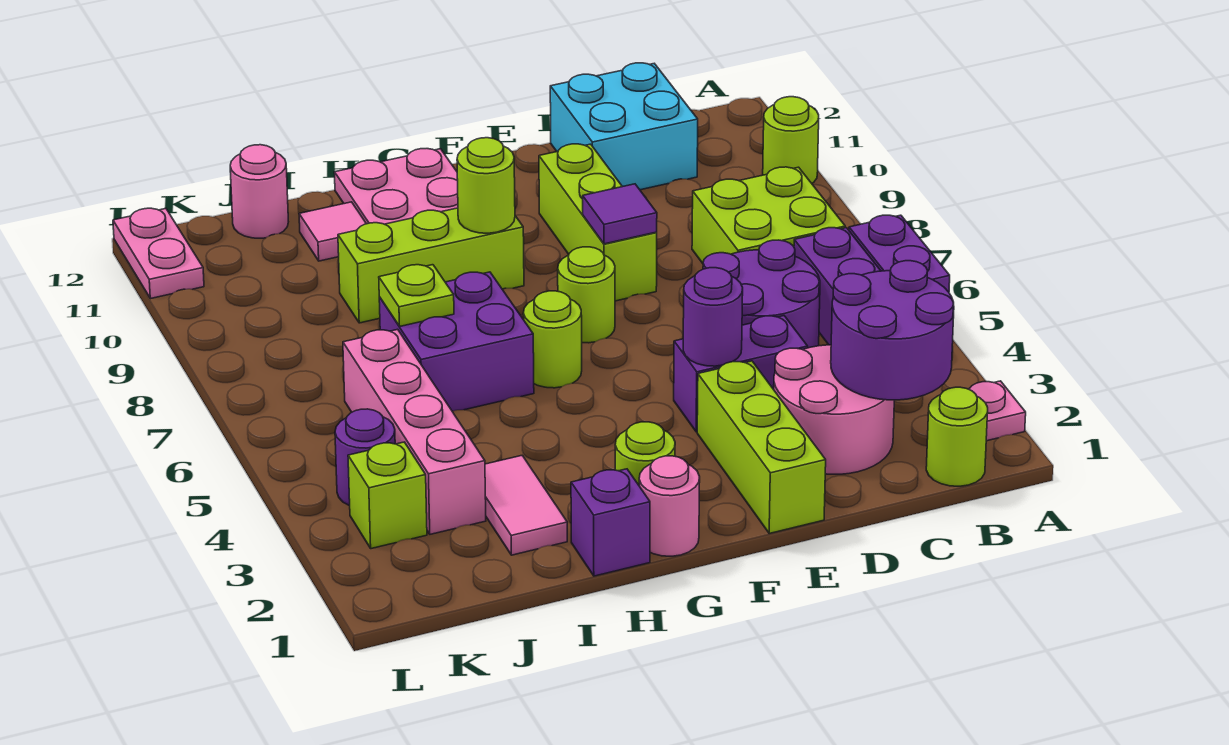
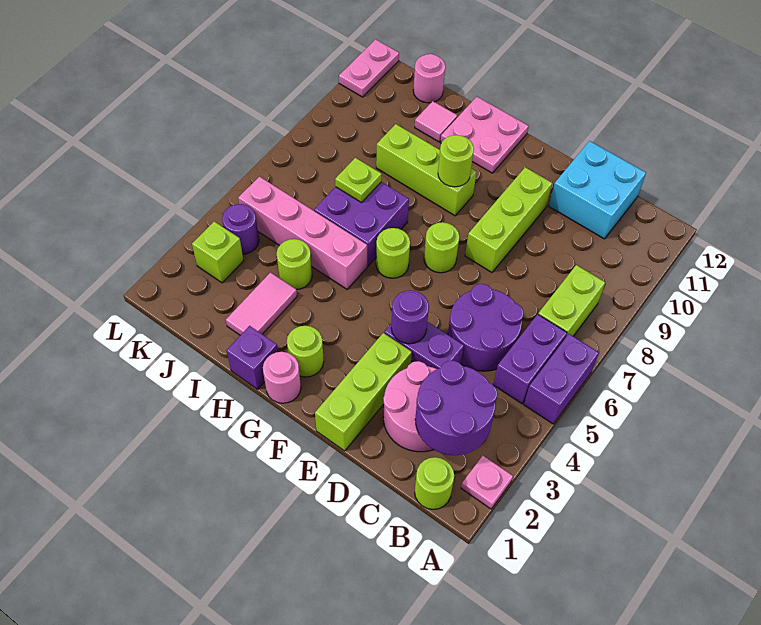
lime 1x1 round brick [763,97,819,183] -> lime 1x1 round brick moved to [277,239,312,290]
lime 2x2 brick [692,167,845,263] -> lime 1x2 brick [538,265,605,337]
purple 1x1 tile [583,184,657,244] -> none
pink 1x4 brick [343,329,486,534] -> pink 1x4 brick turned to [238,177,367,289]

